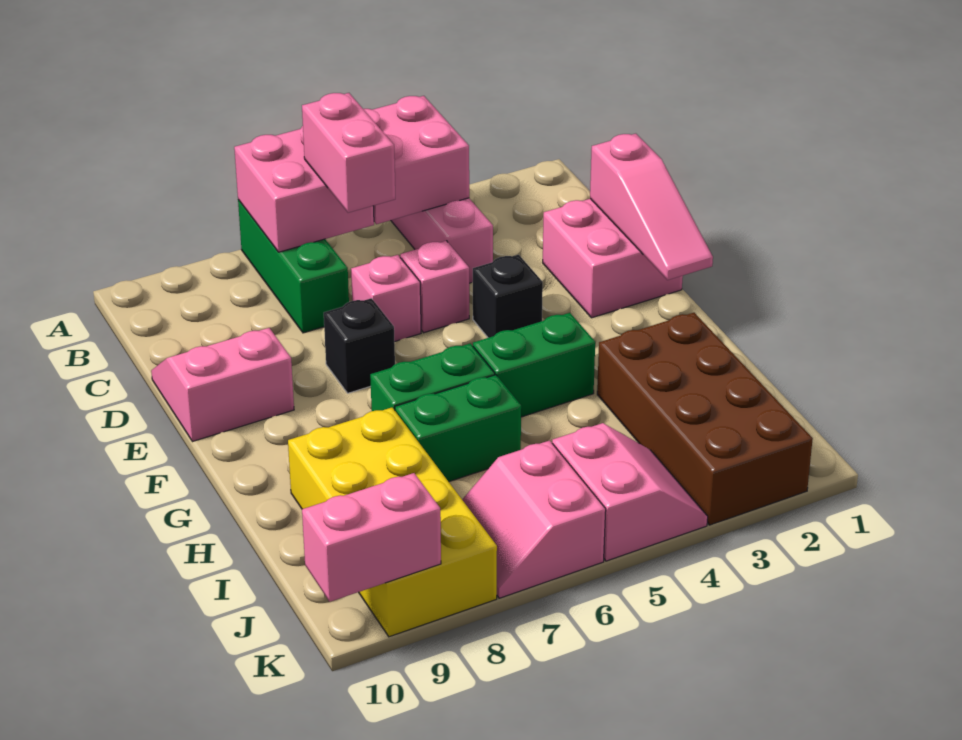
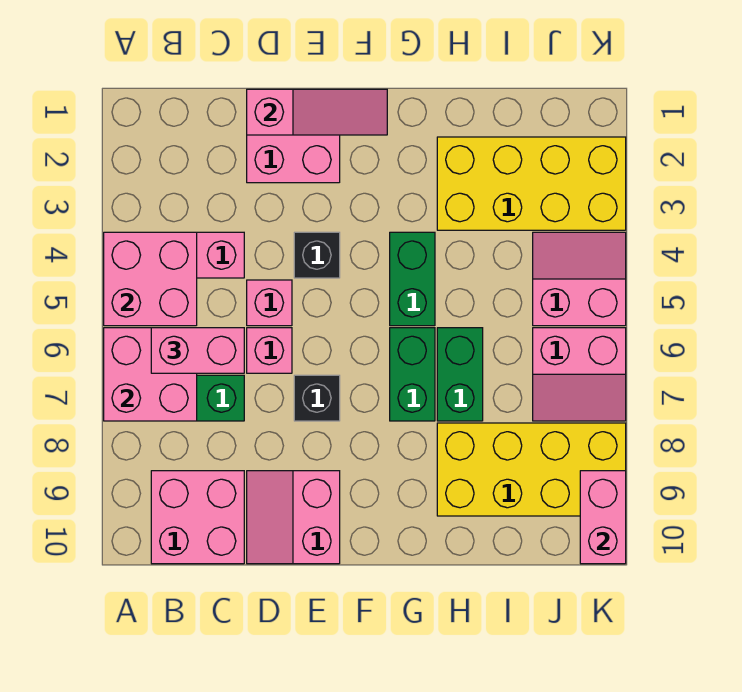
none -> pink 2x2 brick [151,471,244,564]
brown 2x4 brick [597,313,813,525] -> yellow 2x4 brick [437,137,626,230]

